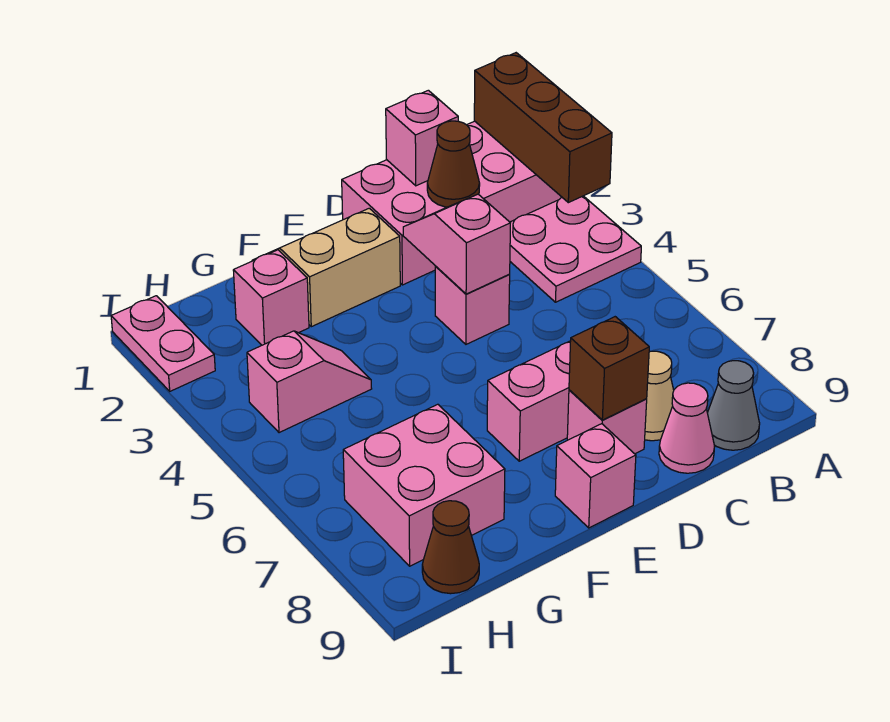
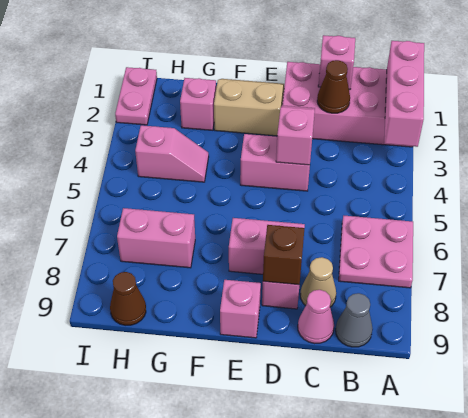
brown 1x3 brick [474,53,612,203] -> pink 1x3 brick [384,41,424,147]
pink 2x2 plate [510,196,641,302] -> pink 2x2 plate moved to [339,216,413,288]
pink 1x1 brick [435,266,510,344] -> pink 1x2 brick [240,134,310,191]
pink 2x2 brick [343,404,505,566] -> pink 1x2 brick [117,208,195,268]

